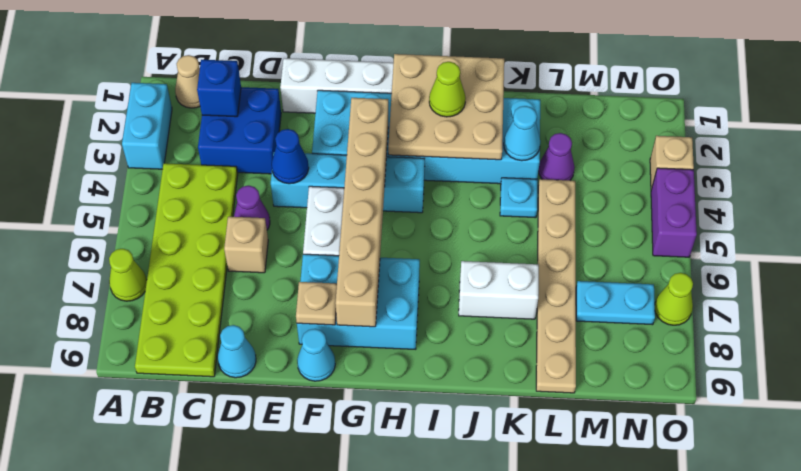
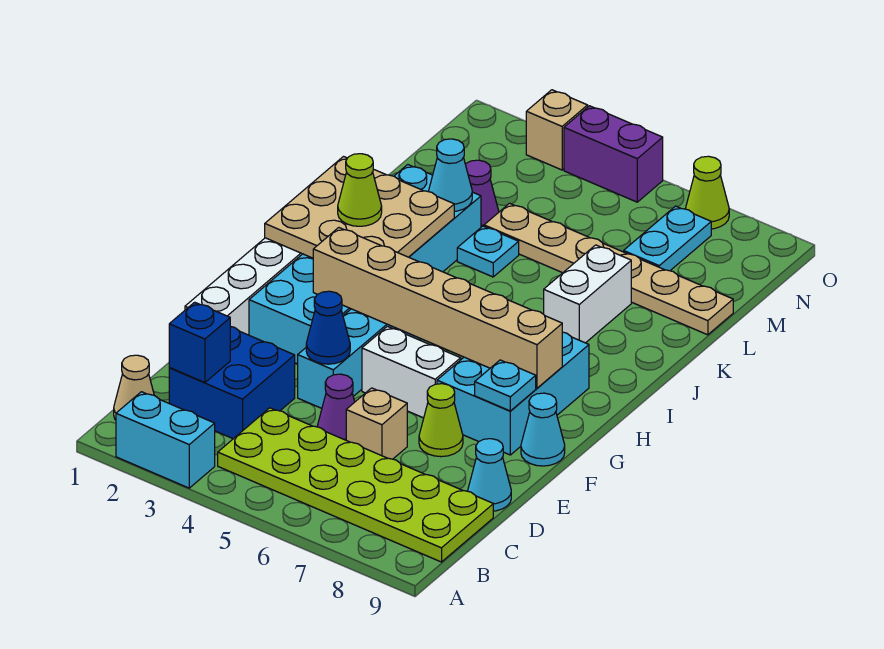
lime 1x1 cone [109,249,147,301] -> lime 1x1 cone moved to [419,384,463,457]
tan 1x1 plate [296,282,337,325] -> cyan 1x1 plate [475,360,536,411]

